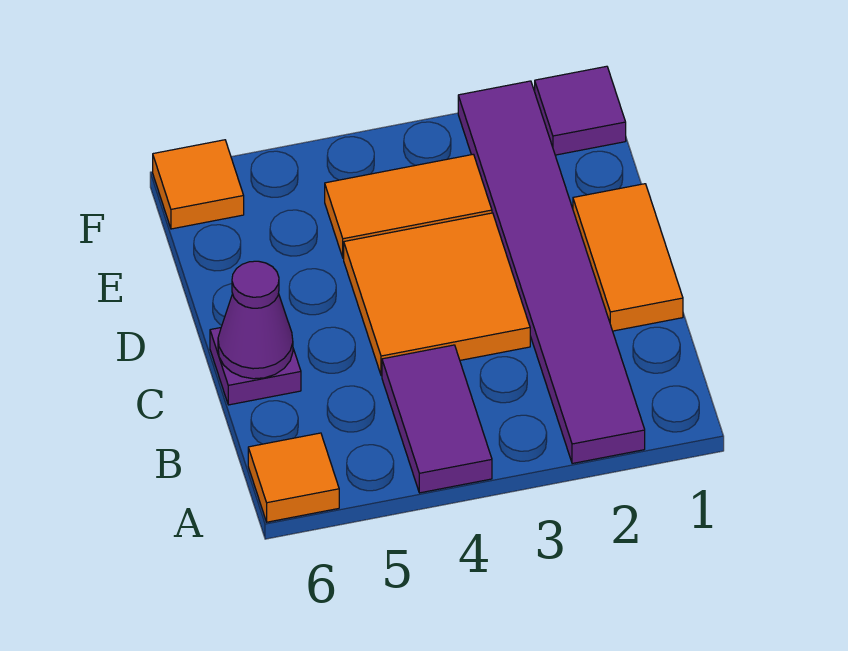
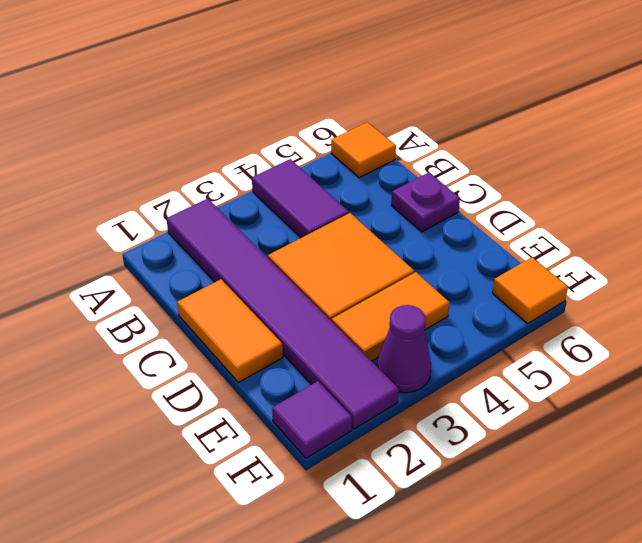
purple 1x1 cone [218,261,293,379] -> purple 1x1 cone moved to [377,305,431,393]

